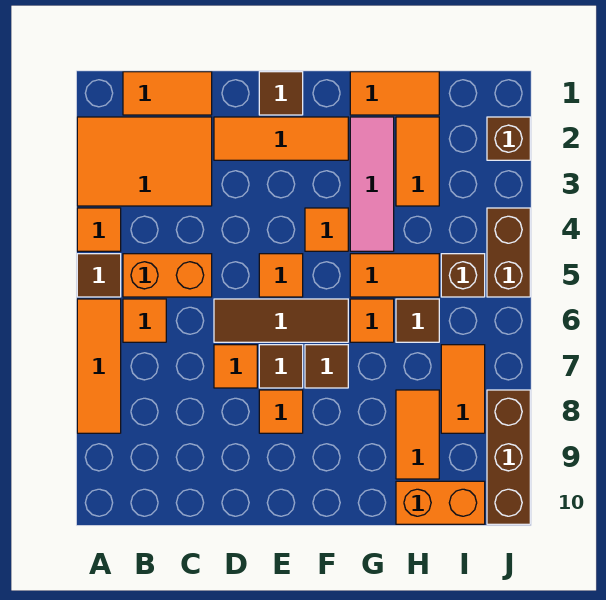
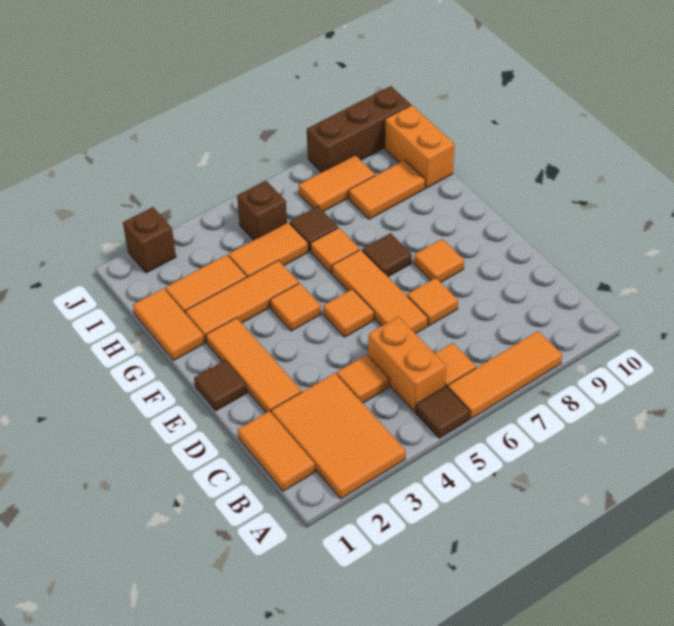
orange 1x1 tile [77,208,121,251] -> orange 1x1 tile moved to [337,355,389,403]
brown 1x3 tile [214,299,348,342] -> orange 1x3 tile [332,250,428,334]
brown 1x1 tile [259,345,303,388] -> none
pink 1x3 tile [350,117,394,251] -> orange 1x3 tile [185,260,299,343]
orange 1x2 tile [350,254,439,297] -> orange 1x2 tile turned to [228,222,308,277]
brown 1x2 brick [487,208,530,297] -> none

